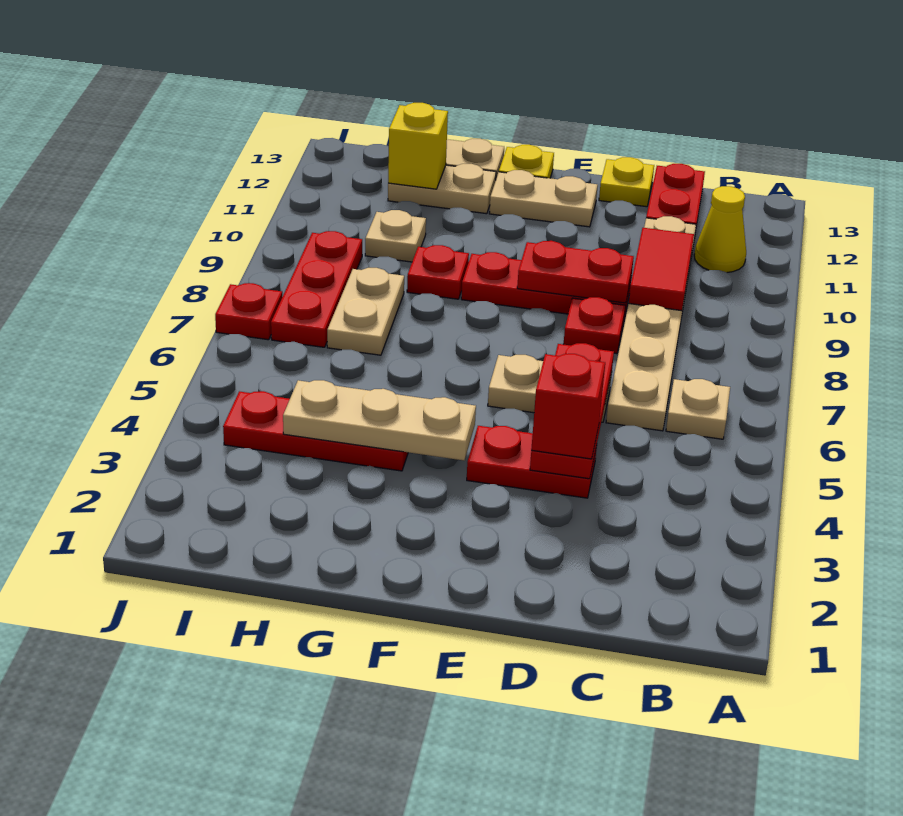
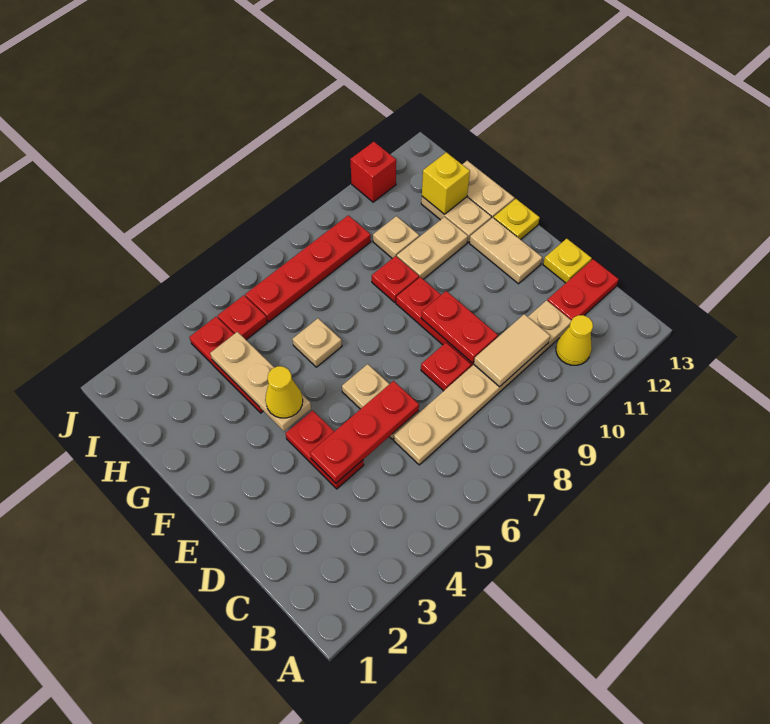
tan 1x1 plate [666,379,730,439] -> tan 1x1 plate moved to [292,318,342,367]
red 1x2 tile [629,228,694,311] -> tan 1x2 tile [474,314,550,387]
red 1x1 brick [531,354,605,459] -> red 1x1 brick moved to [350,142,396,202]
none -> yellow 1x1 cone [265,366,303,418]
tan 1x2 plate [327,267,404,355] -> tan 1x2 plate moved to [397,217,468,279]
red 1x3 plate [271,231,362,347] -> red 1x4 plate [245,215,371,322]
red 1x1 plate [215,283,282,340] -> red 1x1 plate moved to [218,295,267,340]

